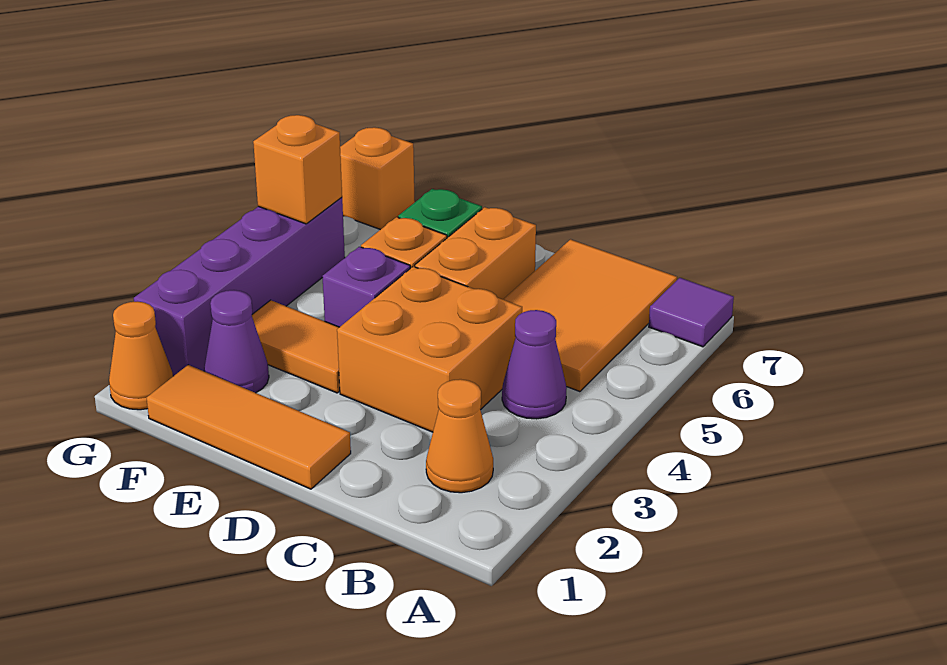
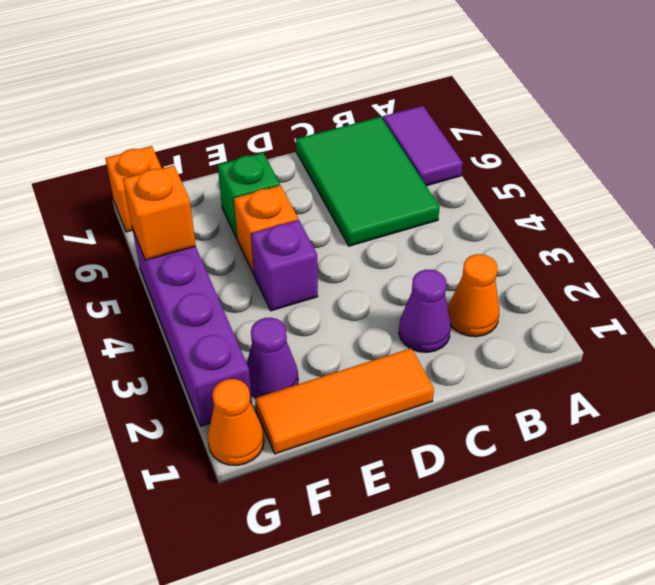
purple 1x1 tile [649,278,734,347] -> purple 1x2 tile [383,106,463,186]
purple 1x1 cone [502,310,567,419] -> purple 1x1 cone moved to [399,270,451,352]
orange 2x3 tile [503,239,677,392] -> green 2x3 tile [296,117,440,246]
orange 2x2 brick [337,267,522,432] -> none
orange 1x2 brick [415,207,536,299] -> none
orange 1x2 tile [252,300,340,393] -> none

